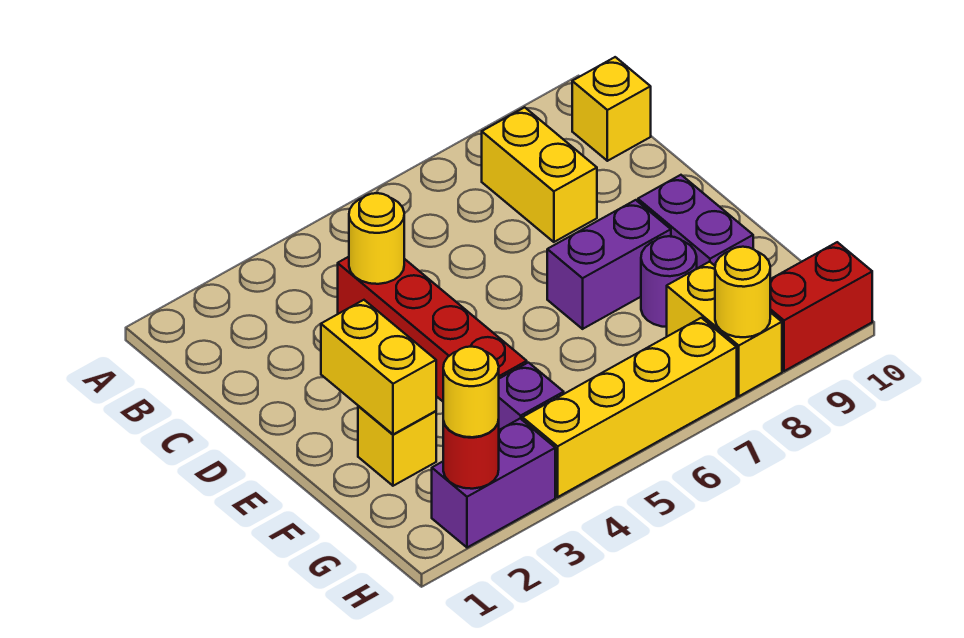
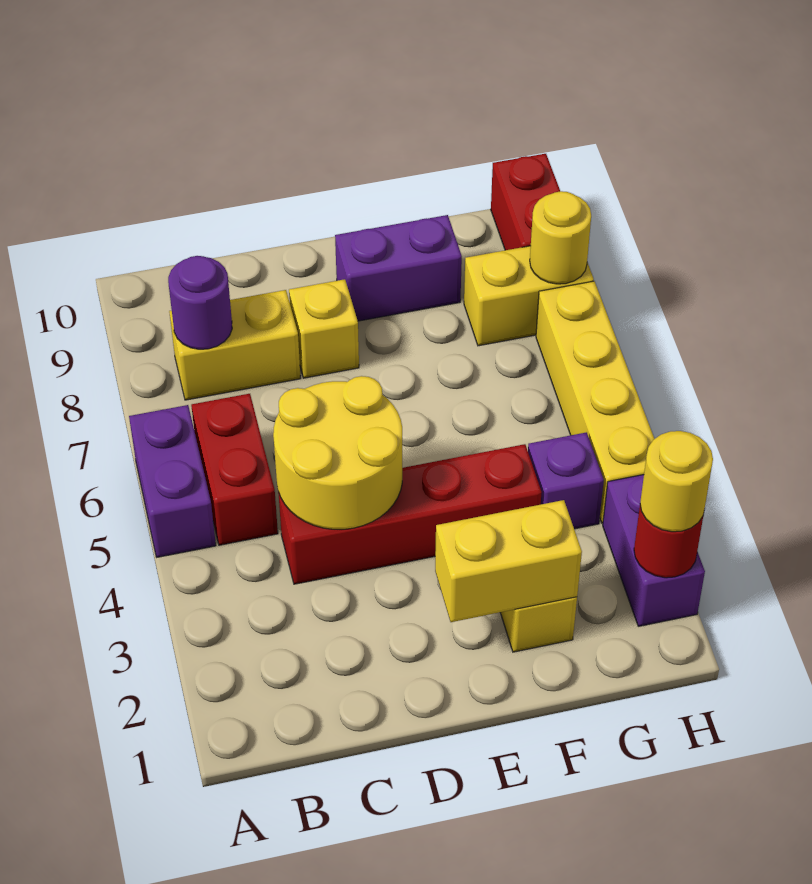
none -> red 1x2 brick [191,394,278,545]
yellow 1x1 brick [572,57,651,161] -> yellow 1x1 brick moved to [289,279,359,378]
yellow 1x1 round brick [349,193,404,284] -> yellow 2x2 round brick [273,376,402,529]
purple 1x2 brick [547,200,671,329] -> purple 1x2 brick moved to [129,405,216,557]
purple 1x1 round brick [641,236,697,327] -> purple 1x1 round brick moved to [168,256,232,349]

